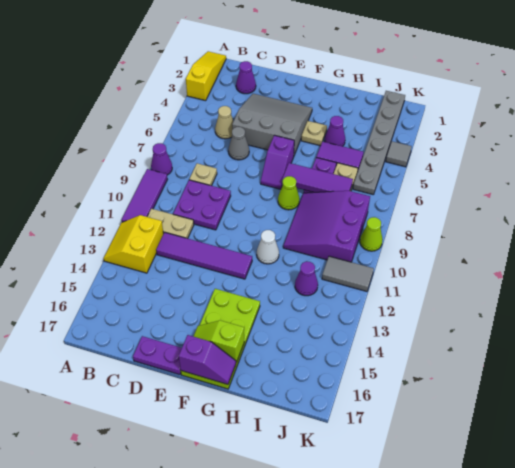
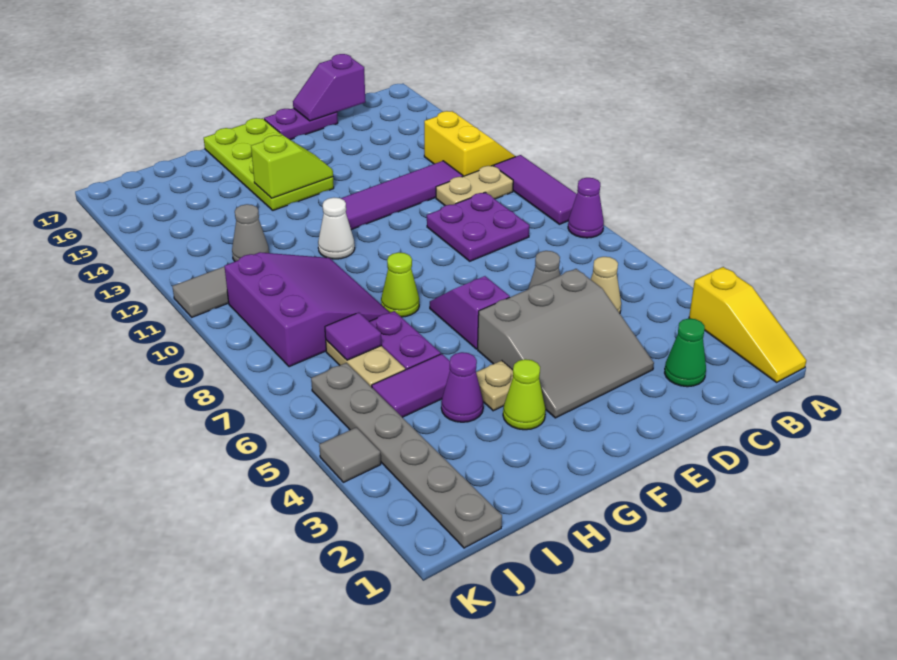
purple 1x1 cone [236,61,256,94] -> green 1x1 cone [665,319,706,387]
tan 1x1 plate [189,163,217,186] -> none
lime 1x2 slope [193,320,244,363] -> lime 1x2 slope moved to [251,135,333,198]
purple 1x2 slope [179,335,236,385] -> purple 1x2 slope moved to [293,54,365,121]
purple 1x3 tile [282,163,353,192] -> purple 1x1 tile [325,313,381,360]
purple 1x1 cone [295,261,318,296] -> grey 1x1 cone [232,204,269,261]
lime 1x1 cone [360,217,383,251] -> lime 1x1 cone moved to [503,359,546,430]

